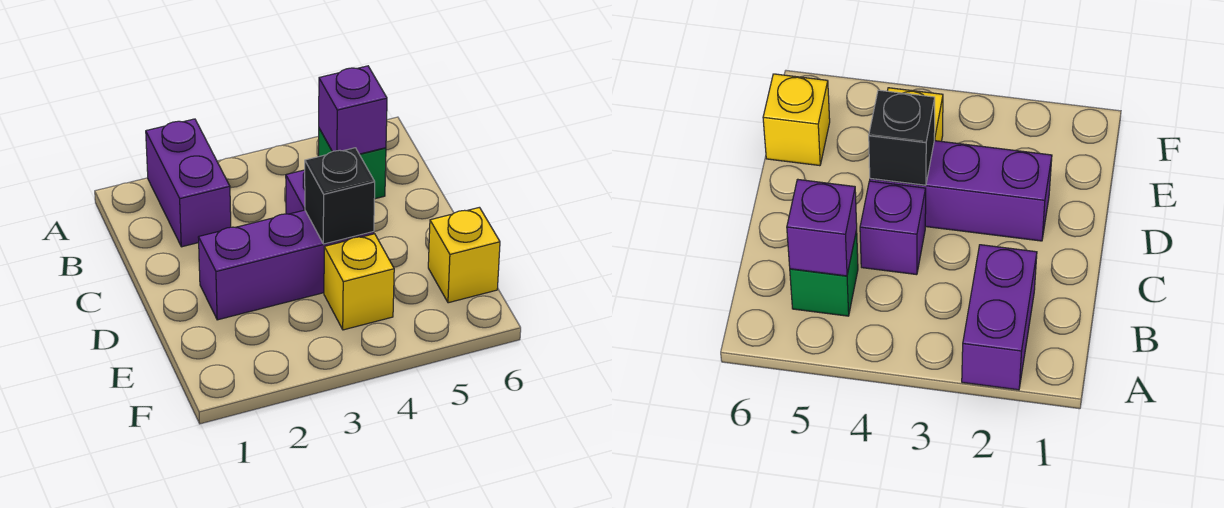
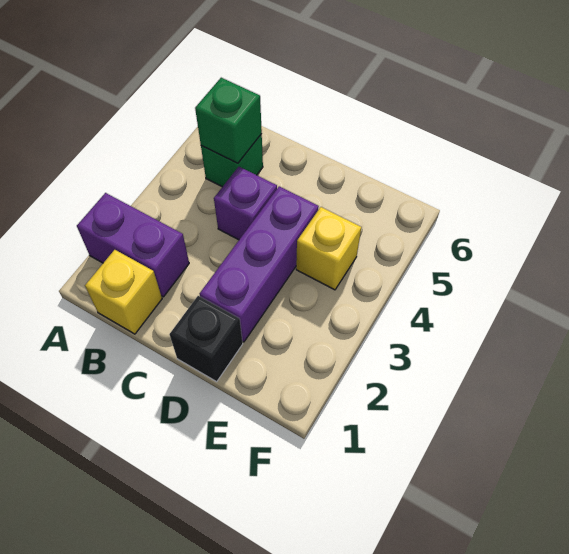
purple 1x1 brick [319,66,387,154] -> green 1x1 brick [195,78,262,163]
black 1x1 brick [305,148,375,244] -> black 1x1 brick moved to [170,296,243,382]
yellow 1x1 brick [428,207,500,303] -> yellow 1x1 brick moved to [85,250,162,334]

